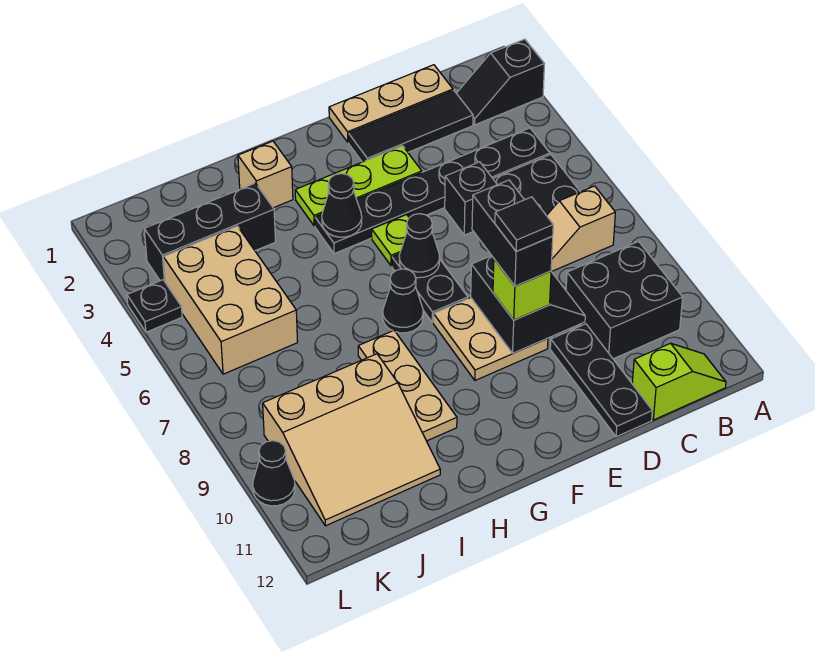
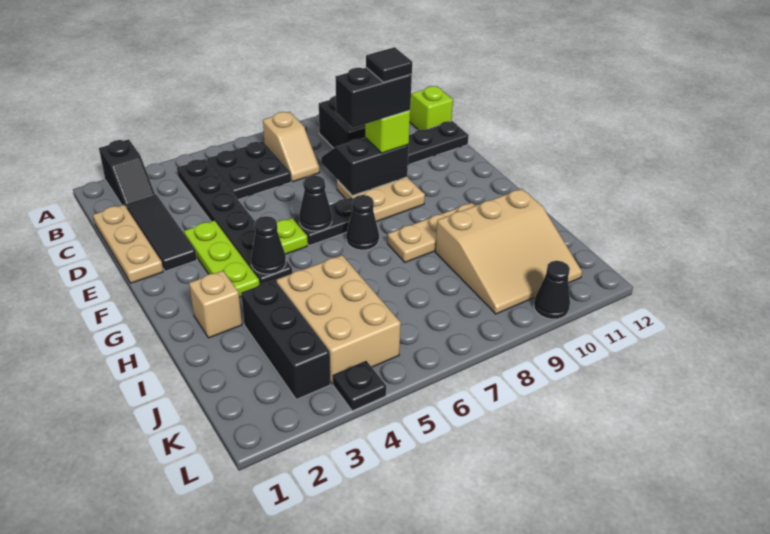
black 1x1 brick [445,162,497,235] -> none
tan 3x3 slope [263,354,440,526] -> tan 3x3 slope turned to [435,189,582,314]
tan 2x3 brick [163,226,298,374] -> tan 2x3 brick turned to [277,255,401,384]

